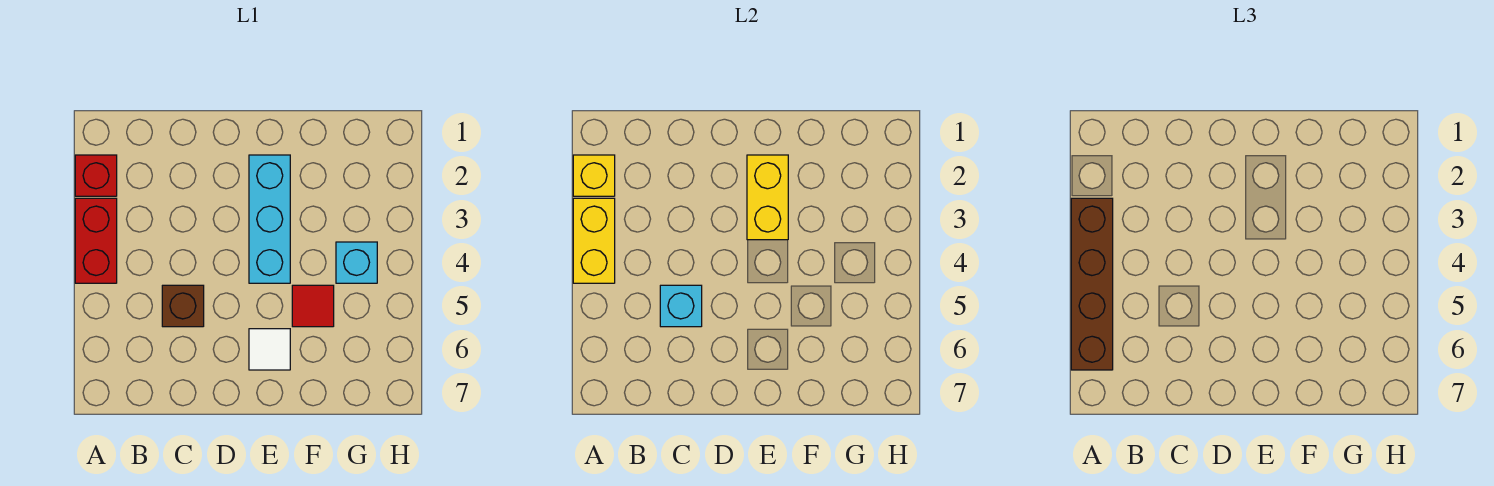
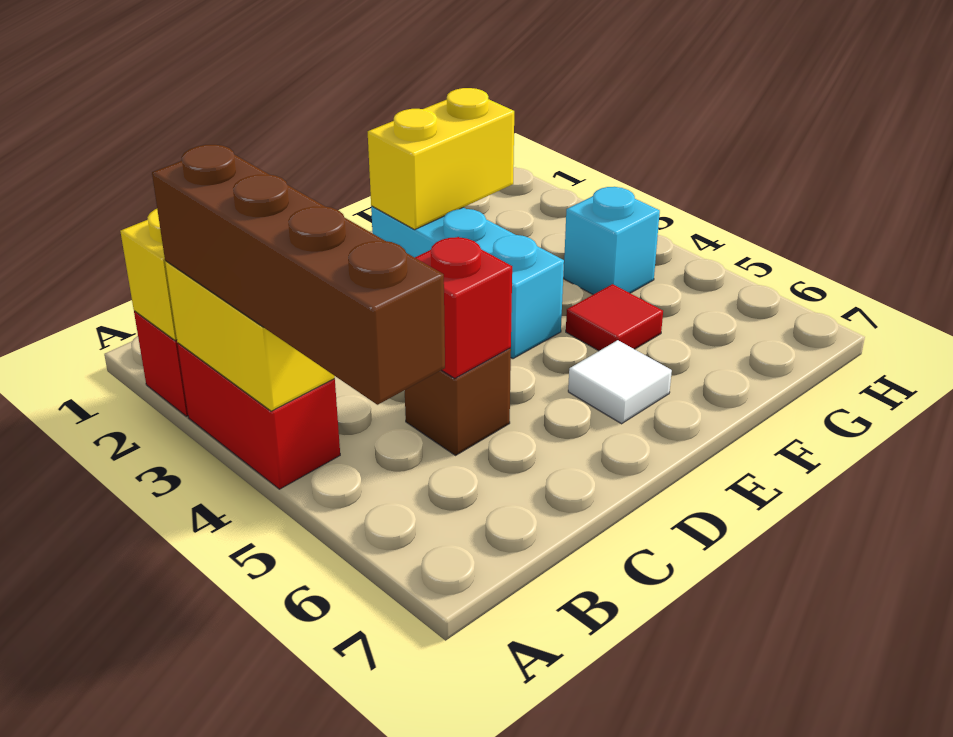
cyan 1x1 brick [660,285,702,327] -> red 1x1 brick [415,237,512,378]
yellow 1x2 brick [747,155,788,240] -> yellow 1x2 brick turned to [368,88,514,230]

